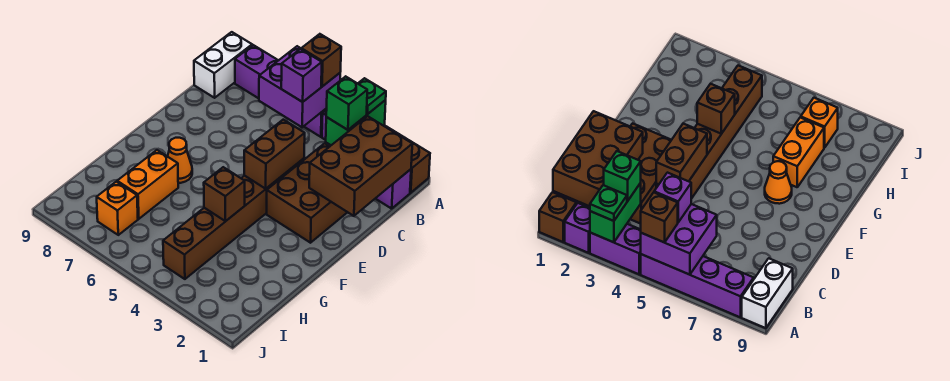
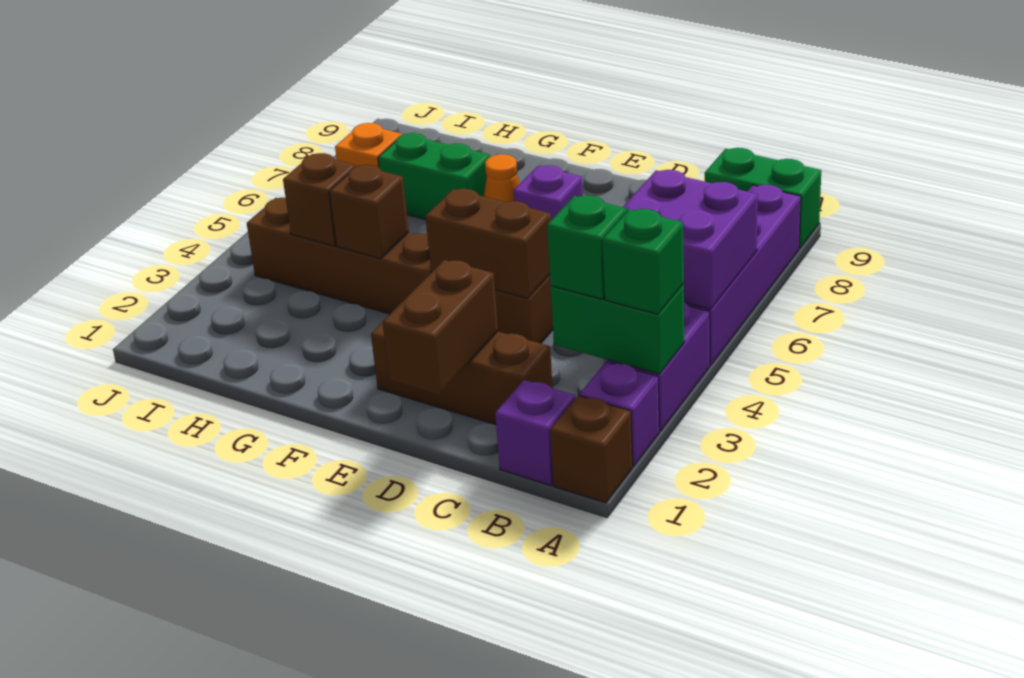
green 1x1 plate [358,78,386,114] -> green 1x1 brick [603,209,684,314]
brown 1x1 brick [301,34,341,87] -> brown 1x1 brick moved to [283,153,356,246]
white 1x2 brick [194,32,252,98] -> green 1x2 brick [705,148,821,249]
brown 2x3 brick [309,116,412,216] -> brown 1x2 brick [383,260,498,395]
purple 1x1 brick [281,49,322,102] -> purple 1x1 brick moved to [513,165,583,220]
brown 2x3 brick [267,143,347,243] -> brown 1x3 brick [371,322,553,425]
orange 1x2 brick [117,150,178,219] -> green 1x2 brick [378,133,490,220]

